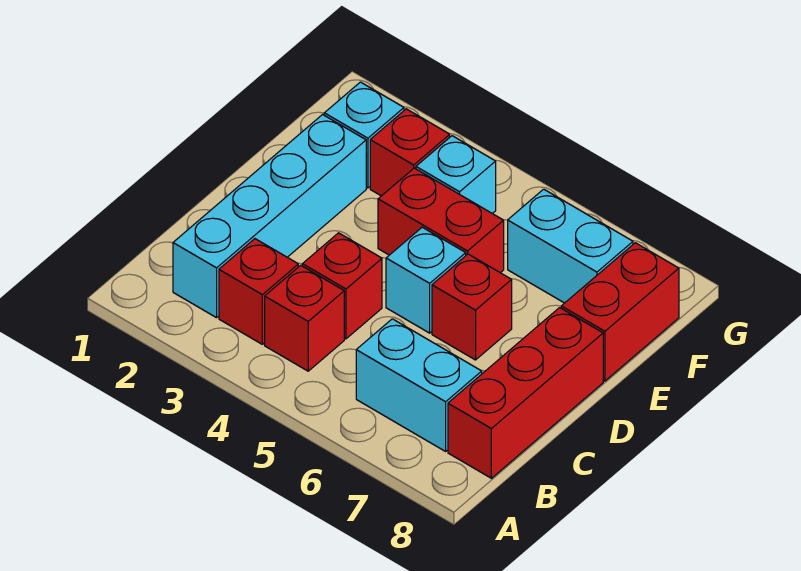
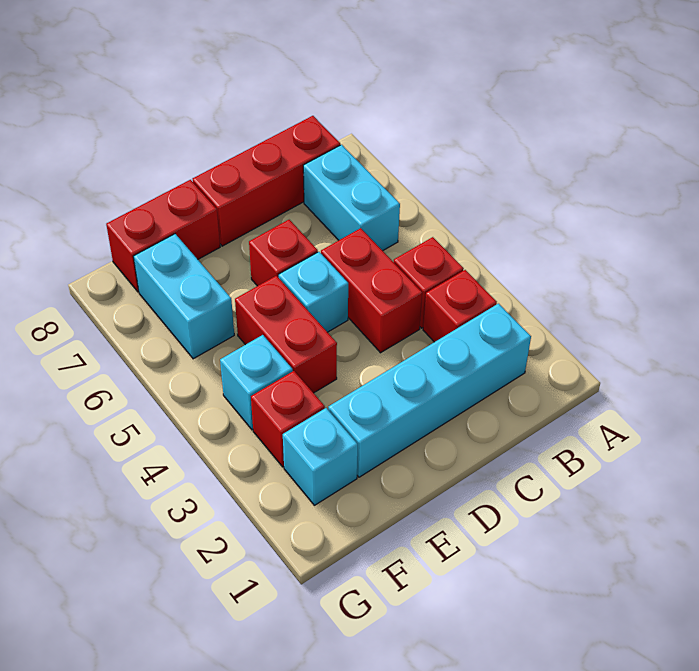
red 1x1 brick [302,233,382,339] -> red 1x2 brick [321,228,422,353]

